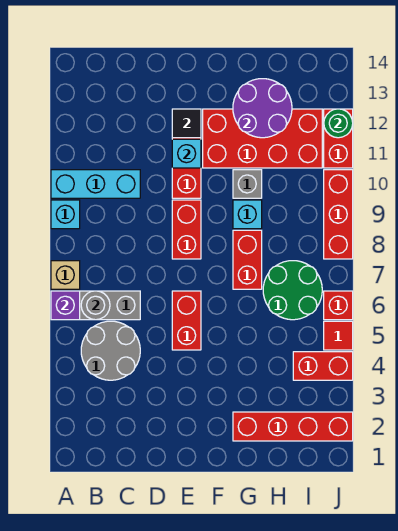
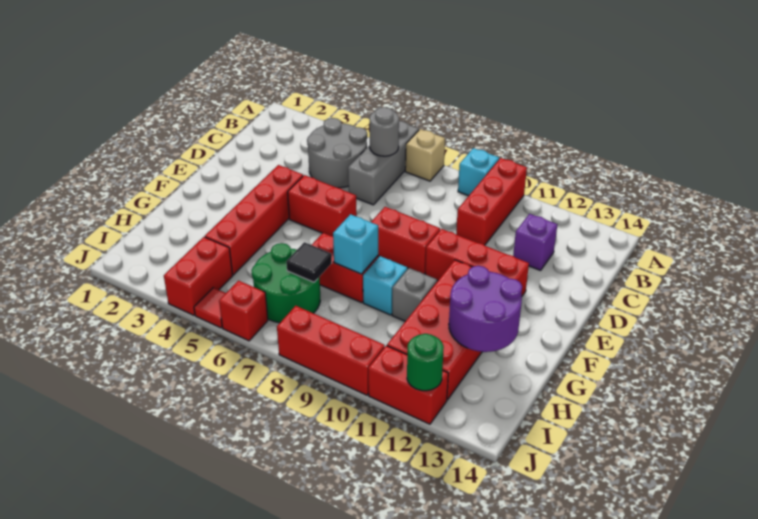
purple 1x1 brick [51,291,80,320] -> purple 1x1 brick moved to [513,214,557,270]
cyan 1x3 brick [51,170,140,198] -> red 1x3 brick [456,158,527,245]
cyan 1x1 brick [172,139,201,168] -> cyan 1x1 brick moved to [333,214,378,274]
black 1x1 tile [172,109,201,138] -> black 1x1 tile moved to [286,242,332,282]
red 1x4 brick [233,412,353,441] -> red 1x4 brick moved to [205,165,303,275]

